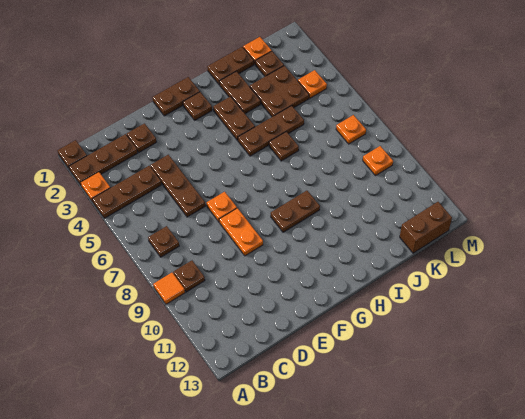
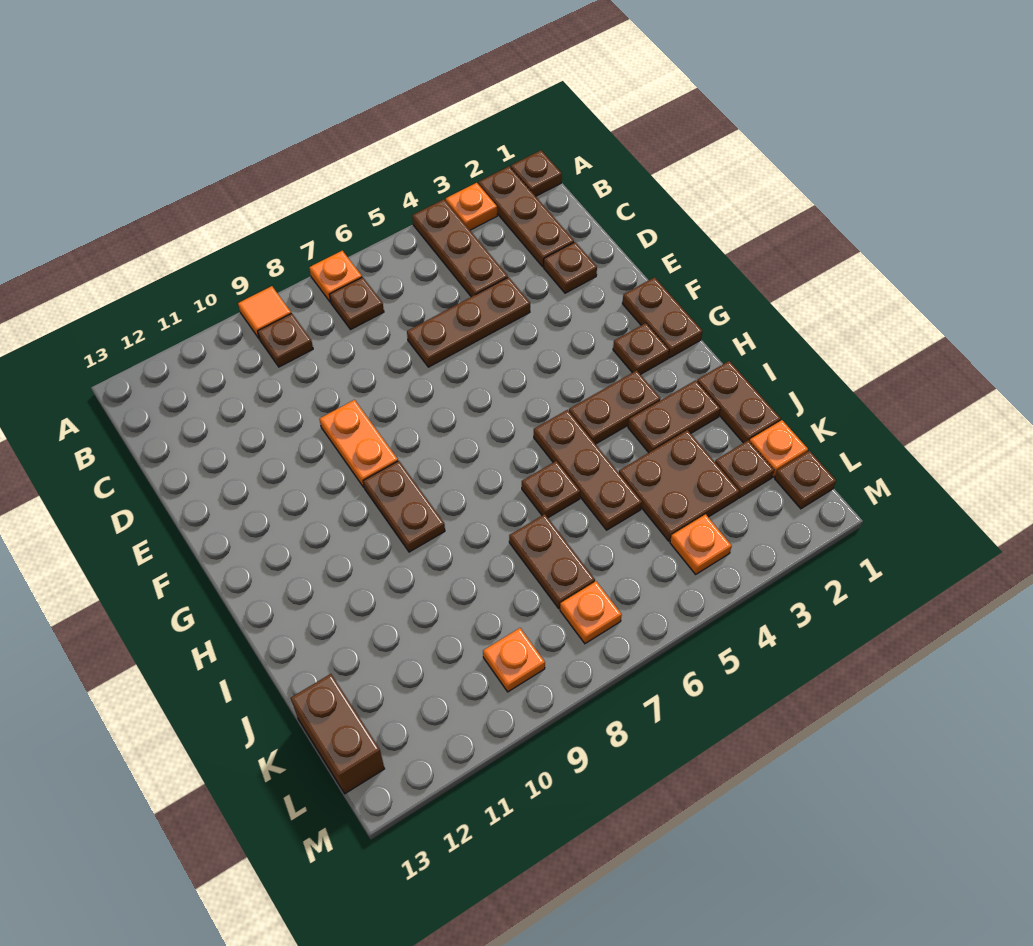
orange 1x1 plate [207,192,237,222] -> orange 1x1 plate moved to [309,251,362,302]
orange 1x2 plate [219,208,263,256] -> orange 1x2 plate turned to [319,400,398,487]
none -> brown 1x2 plate [509,514,595,608]
none -> brown 1x1 plate [775,451,836,509]

